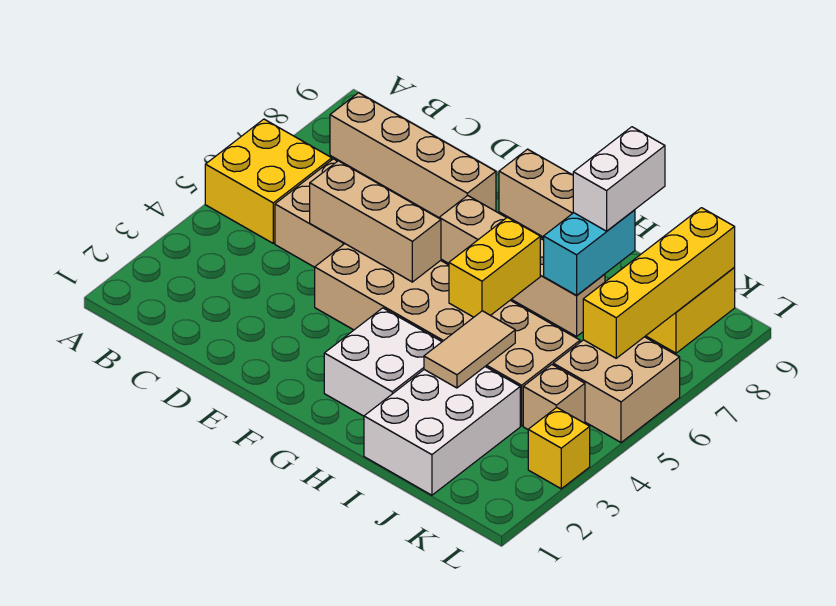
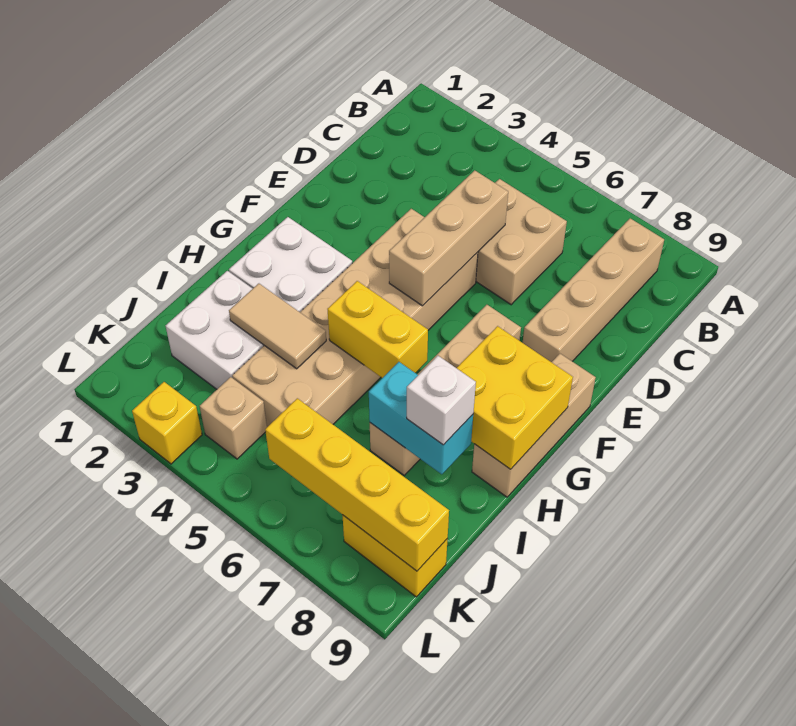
yellow 2x2 brick [205,119,332,243] -> yellow 2x2 brick moved to [457,326,573,469]
white 2x3 brick [364,367,520,495] -> white 2x2 brick [165,271,264,389]
white 1x2 brick [573,127,665,231] -> white 1x1 brick [407,356,476,445]
tan 2x2 brick [553,337,680,442] -> none

